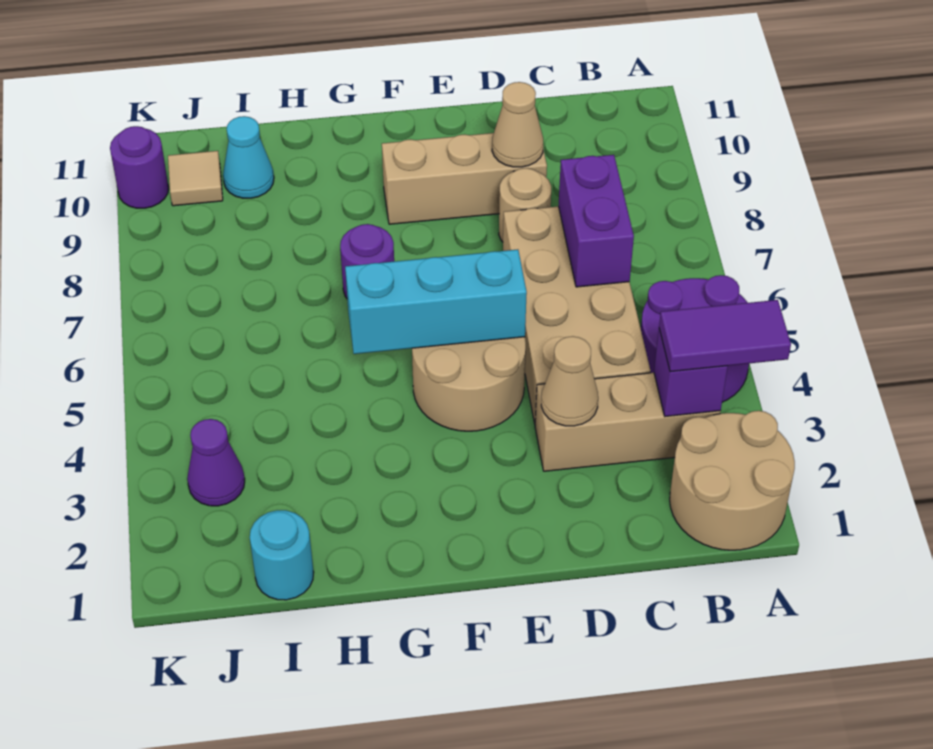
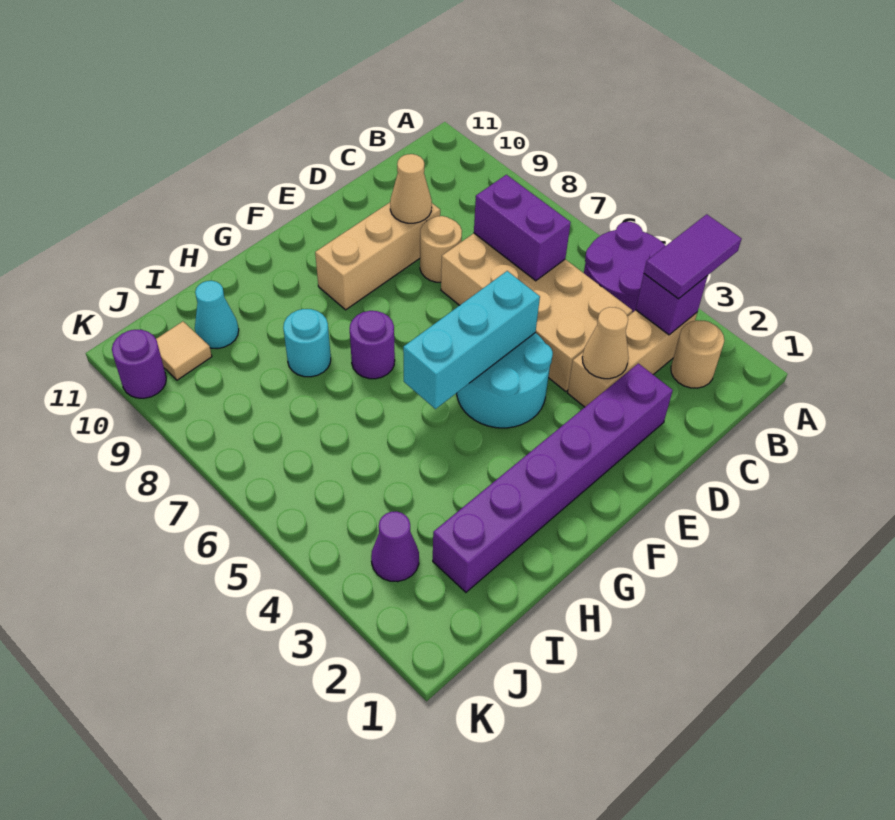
tan 2x2 round brick [670,411,795,550] -> tan 1x1 round brick [671,320,724,388]
none -> purple 1x6 brick [433,363,673,592]
tan 2x2 round brick [412,337,526,431] -> cyan 2x2 round brick [457,333,553,428]
cyan 1x1 round brick [250,510,314,600] -> cyan 1x1 round brick moved to [283,309,331,377]

